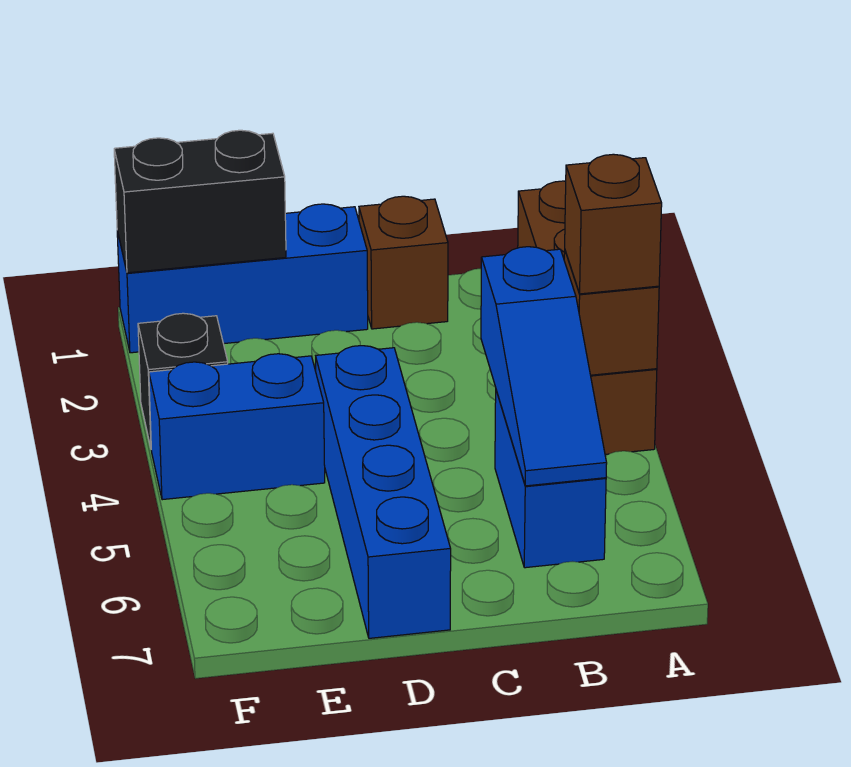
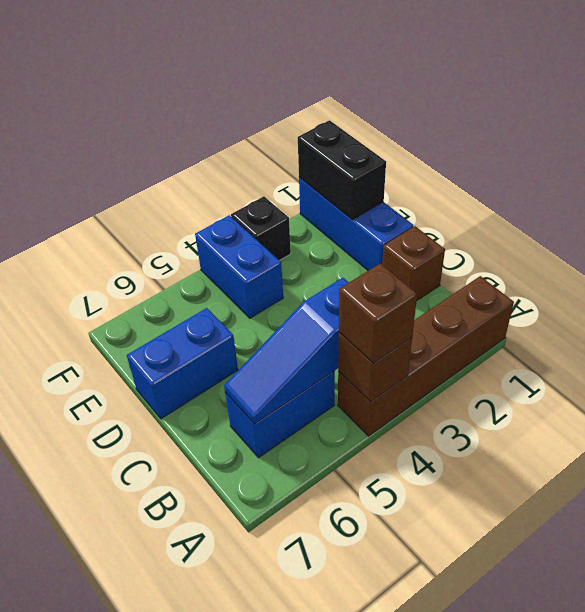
blue 1x4 brick [316,346,451,638] -> blue 1x2 brick [127,308,238,419]

